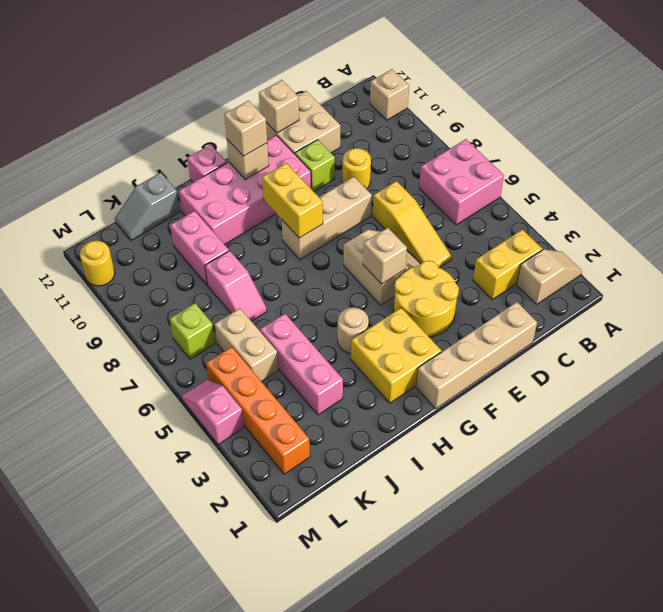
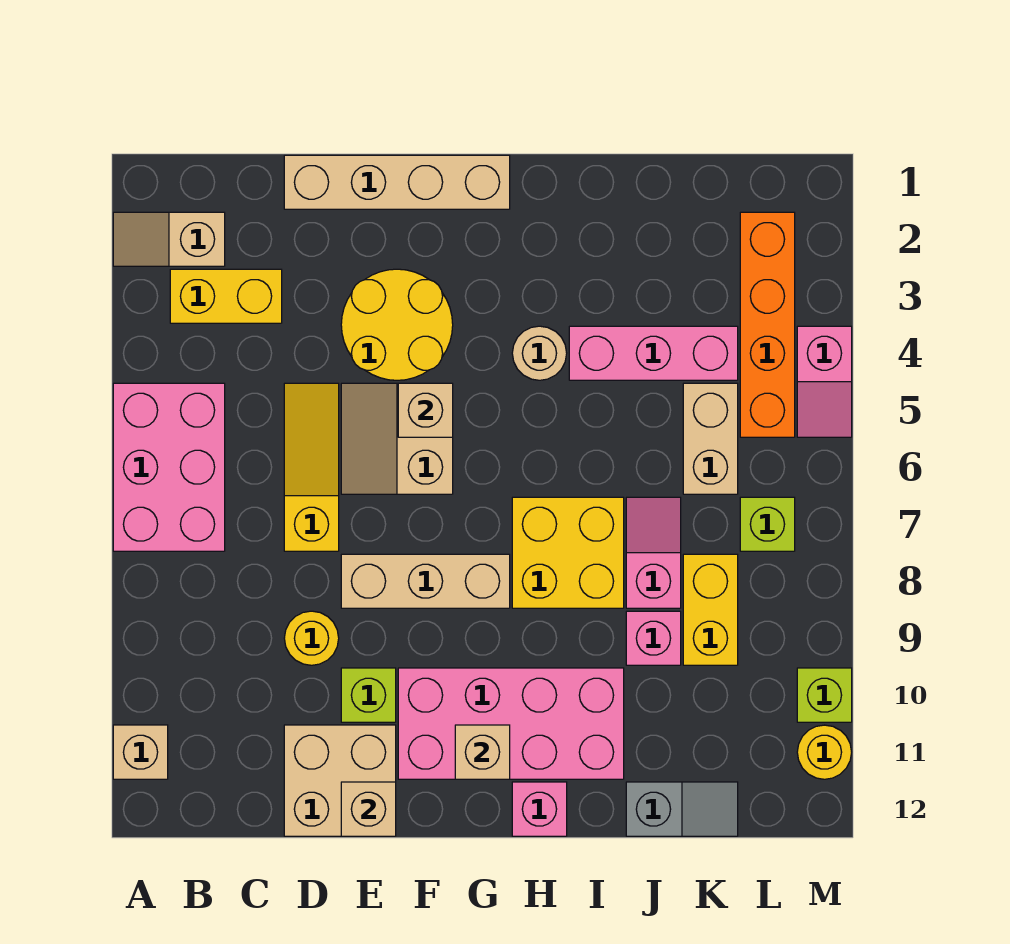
pink 2x2 brick [419,139,504,225] -> pink 2x3 brick [113,383,225,551]
yellow 2x2 brick [351,308,441,403] -> yellow 2x2 brick moved to [512,497,624,608]
yellow 1x2 brick [262,163,323,238] -> yellow 1x2 brick moved to [683,554,738,665]
tan 1x1 brick [224,101,267,156] -> none
pink 1x3 brick [260,314,343,415] -> pink 1x3 brick turned to [569,326,738,380]
pink 1x2 brick [170,211,229,285] -> pink 1x1 brick [626,611,681,665]
none -> lime 1x1 brick [797,668,852,722]

